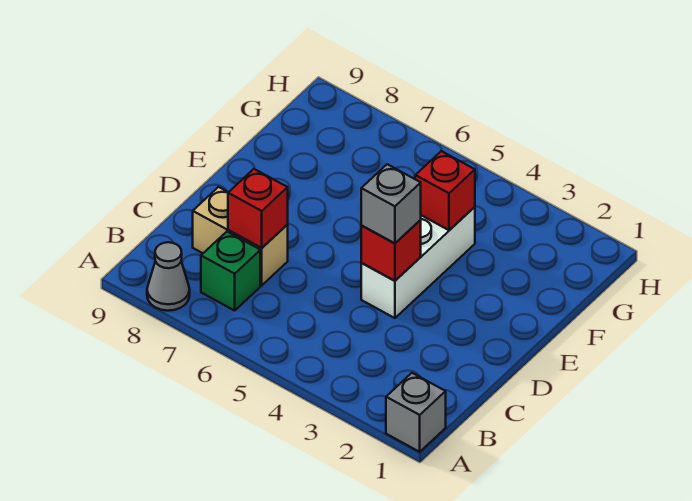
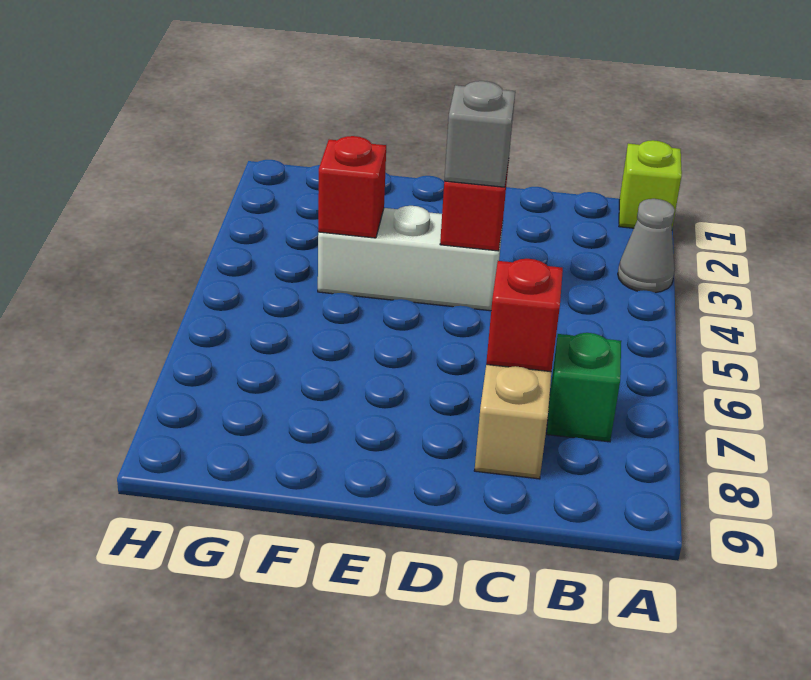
grey 1x1 brick [386,373,446,452] -> lime 1x1 brick [619,140,682,228]
grey 1x1 cone [147,242,190,311] -> grey 1x1 cone moved to [618,199,675,293]

